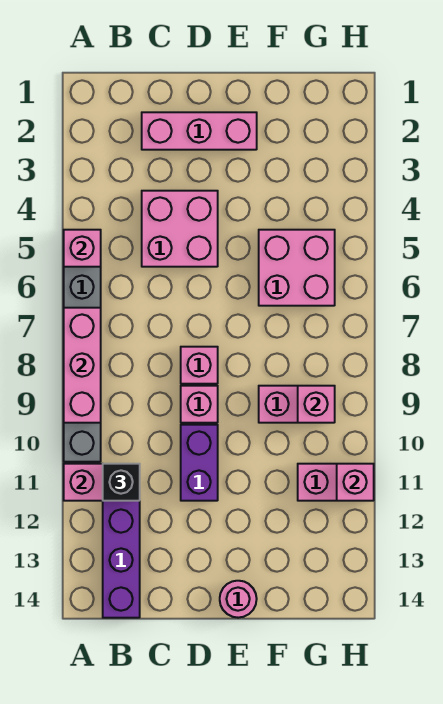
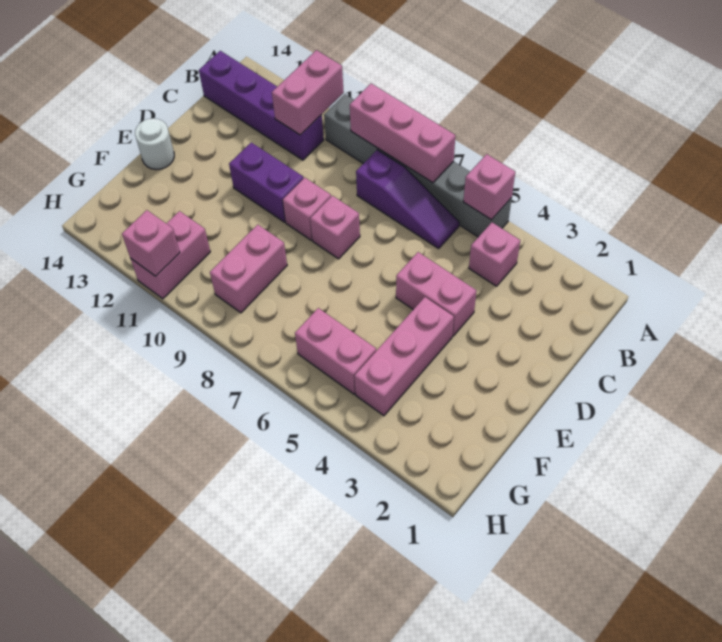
none -> purple 1x3 slope [356,150,459,248]
black 1x1 brick [103,464,140,501] -> none
pink 1x3 brick [142,112,257,150] -> pink 1x3 brick moved to [355,297,454,416]
pink 2x2 brick [142,191,218,267] -> pink 1x2 brick [396,252,476,336]
pink 1x1 round brick [220,581,257,618] -> white 1x1 round brick [135,118,174,170]
pink 2x2 brick [259,230,335,306] -> pink 1x2 brick [295,308,376,394]
pink 1x1 brick [298,386,335,423] -> pink 1x1 brick moved to [469,223,520,286]

